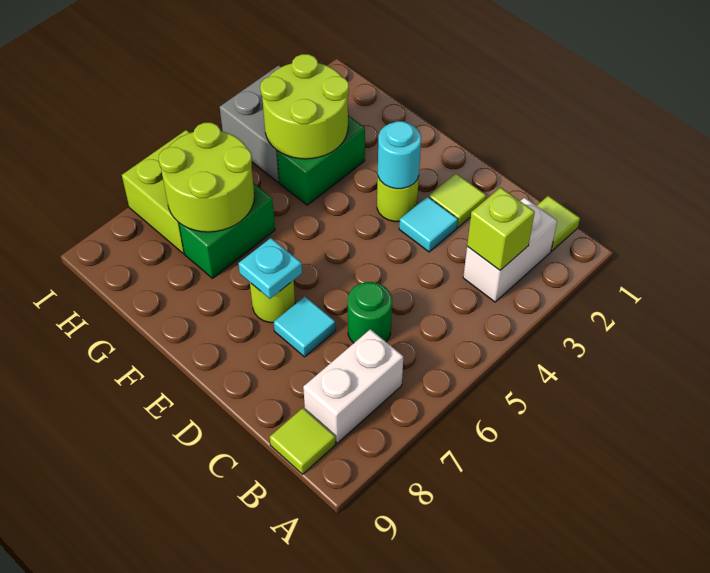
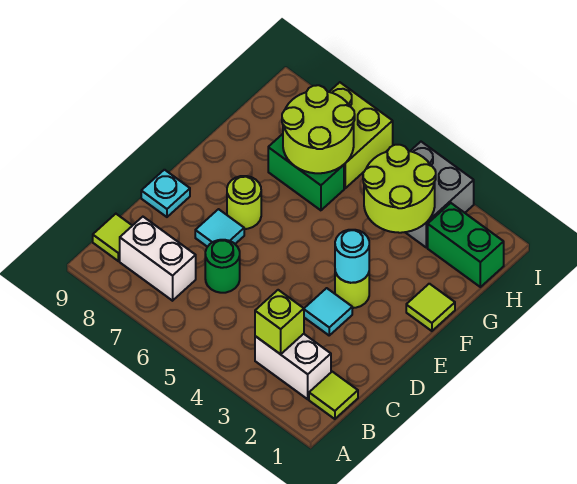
lime 1x1 tile [429,174,486,228] -> lime 1x1 tile moved to [406,284,455,331]
cyan 1x1 plate [238,238,302,299] -> cyan 1x1 plate moved to [141,170,190,217]
green 1x2 brick [277,115,365,205] -> green 1x2 brick moved to [428,203,504,287]

